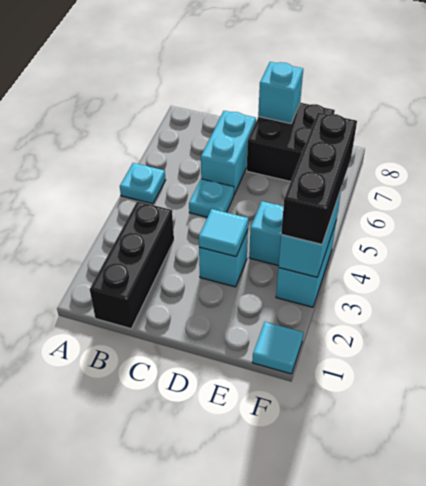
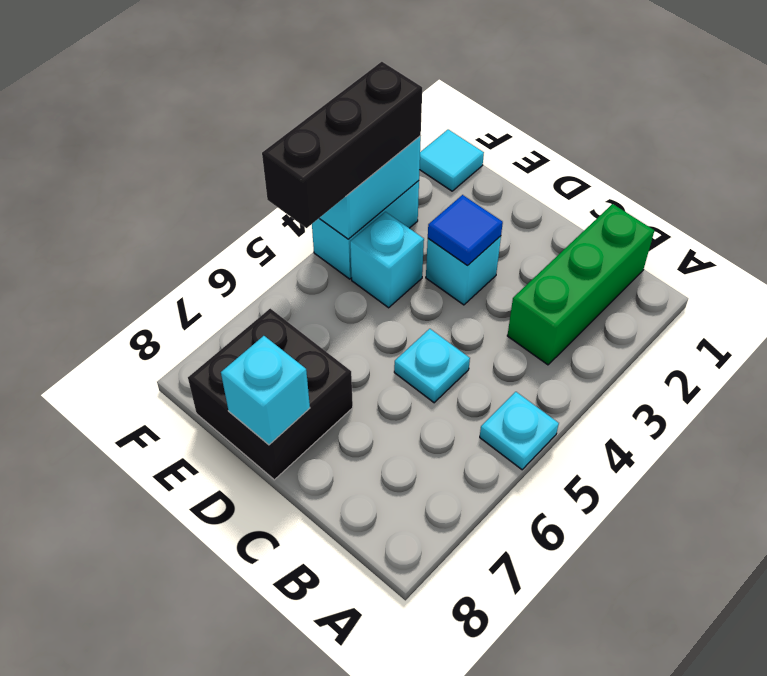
black 1x3 brick [90,201,174,329] -> green 1x3 brick [507,204,654,365]
cyan 1x2 brick [201,111,256,194] -> none
cyan 1x1 tile [199,209,248,257] -> blue 1x1 tile [428,195,503,265]

